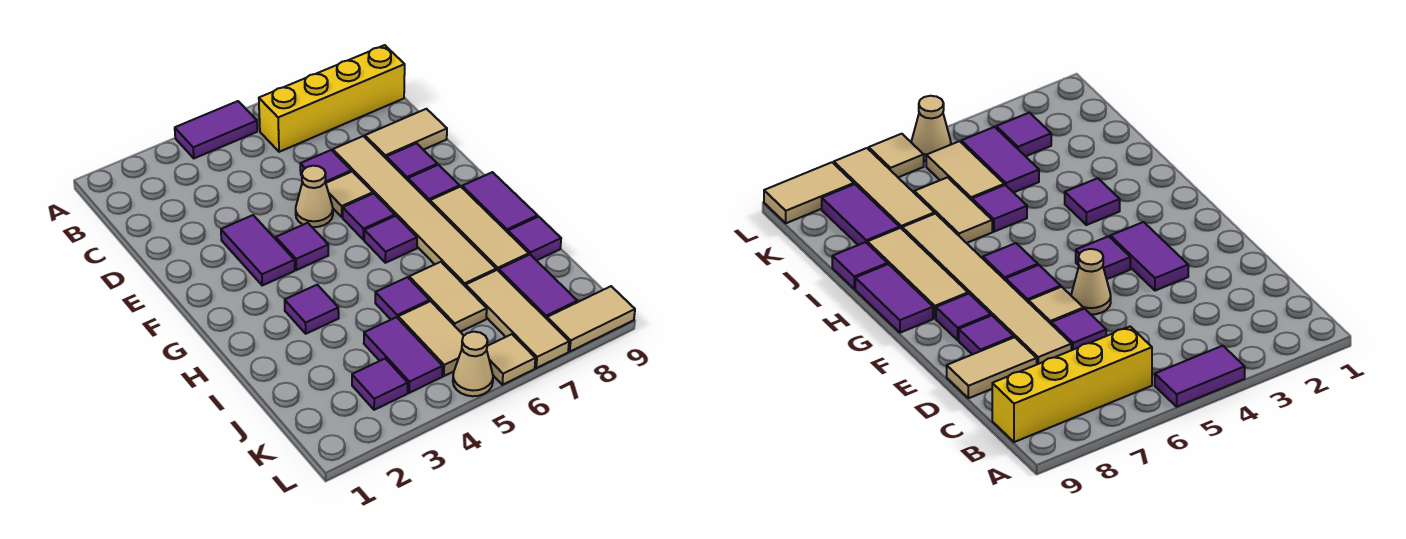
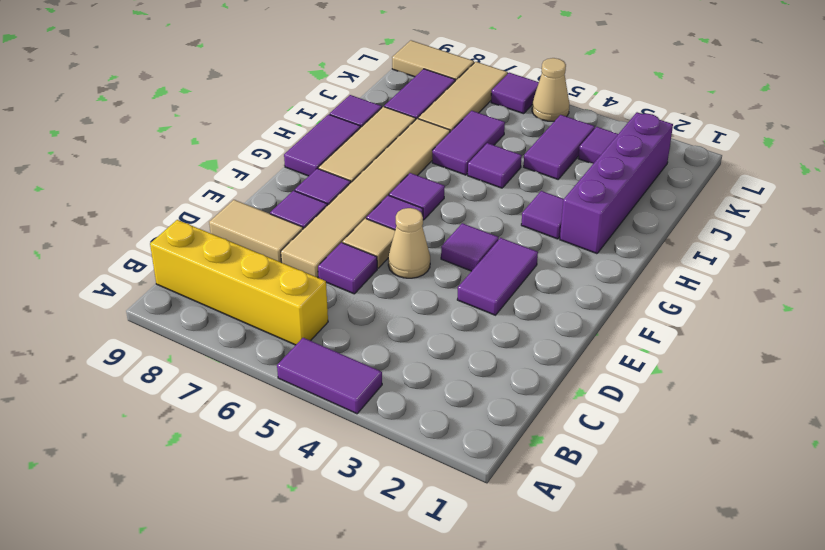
none -> purple 1x4 brick [560,112,673,254]
tan 1x2 tile [409,262,487,332] -> purple 1x2 tile [432,111,505,175]
tan 1x2 tile [398,301,464,376] -> none
tan 1x1 tile [487,334,535,385] -> purple 1x1 tile [491,73,539,114]

